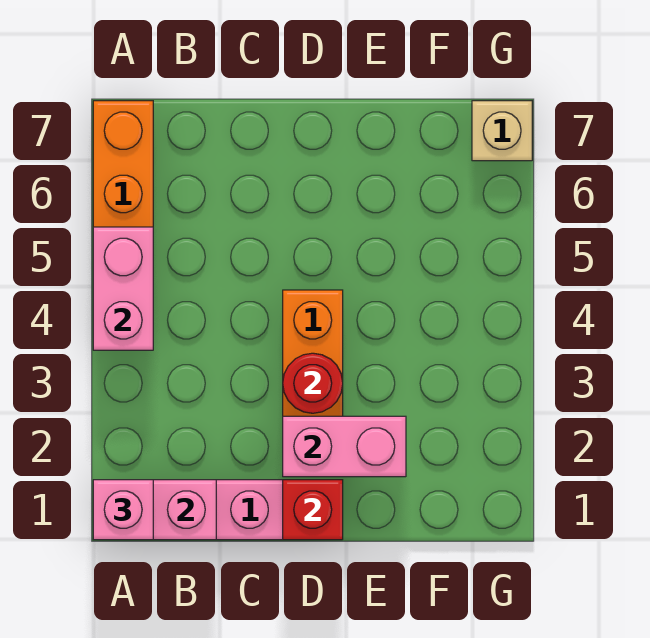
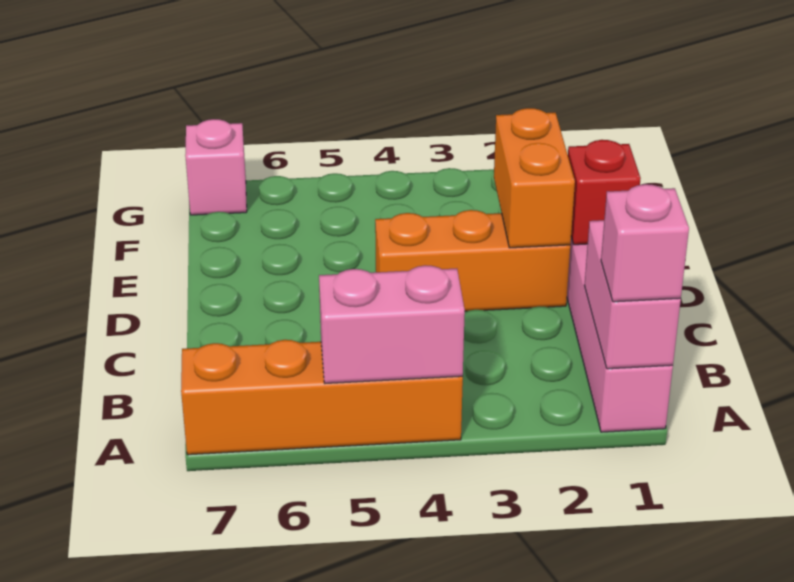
pink 1x2 brick [283,416,406,477] -> orange 1x2 brick [494,108,575,248]
red 1x1 round brick [283,353,343,413] -> none
tan 1x1 brick [472,101,532,161] -> pink 1x1 brick [185,119,247,215]

